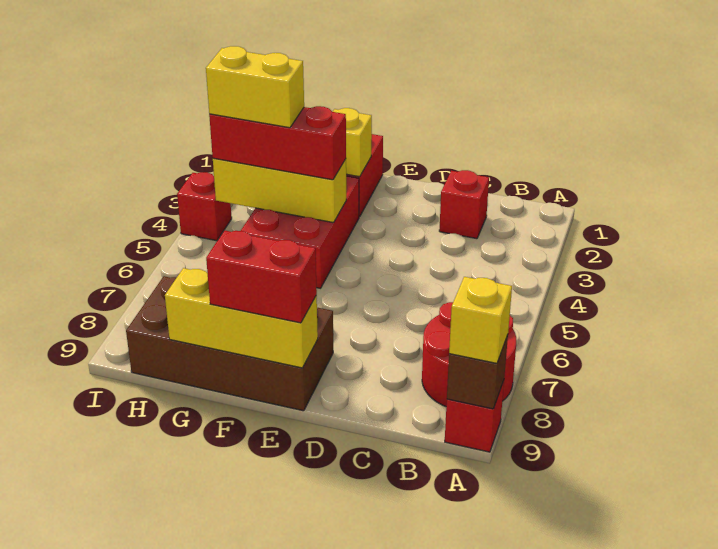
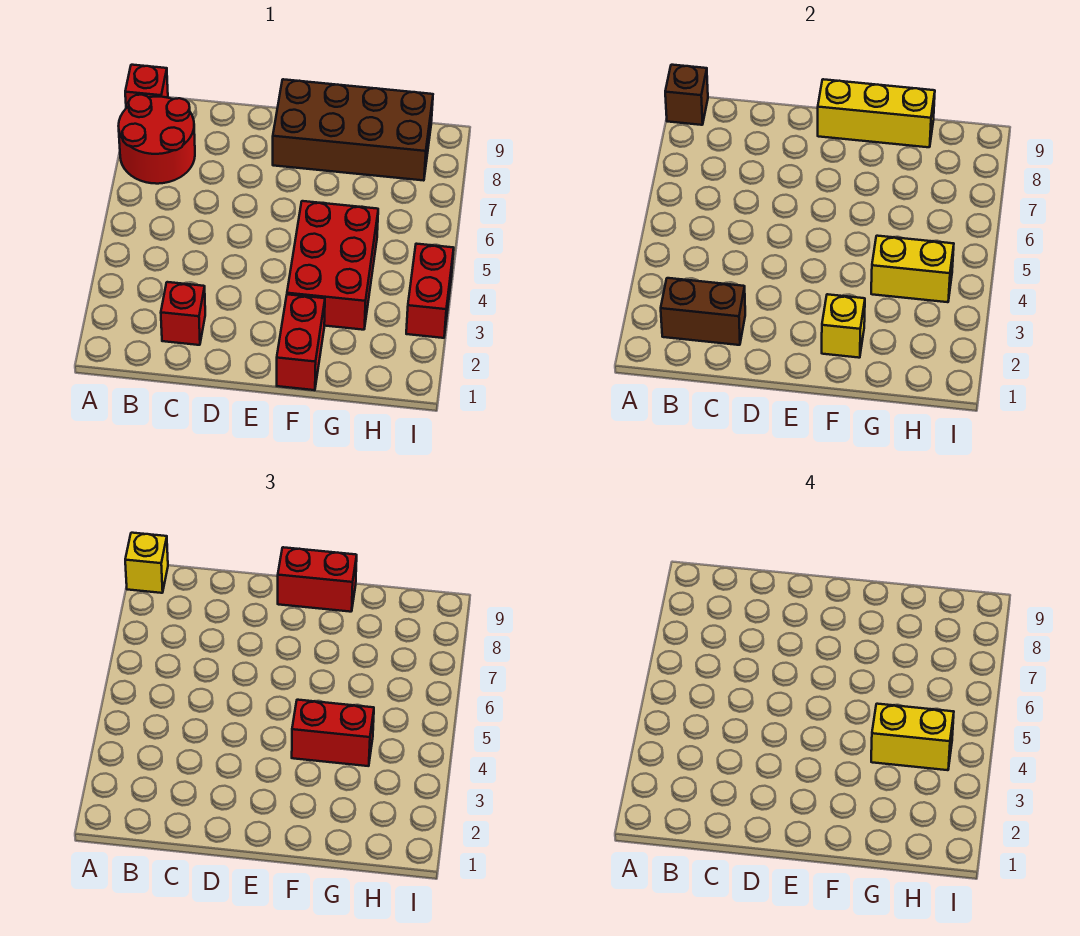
none -> brown 1x2 brick [661,278,745,345]
yellow 1x3 brick [213,158,346,223] -> yellow 1x2 brick [871,236,954,302]
red 1x3 brick [209,106,346,180] -> red 1x2 brick [292,700,374,766]
red 1x1 brick [177,172,232,241] -> red 1x2 brick [406,244,454,338]

